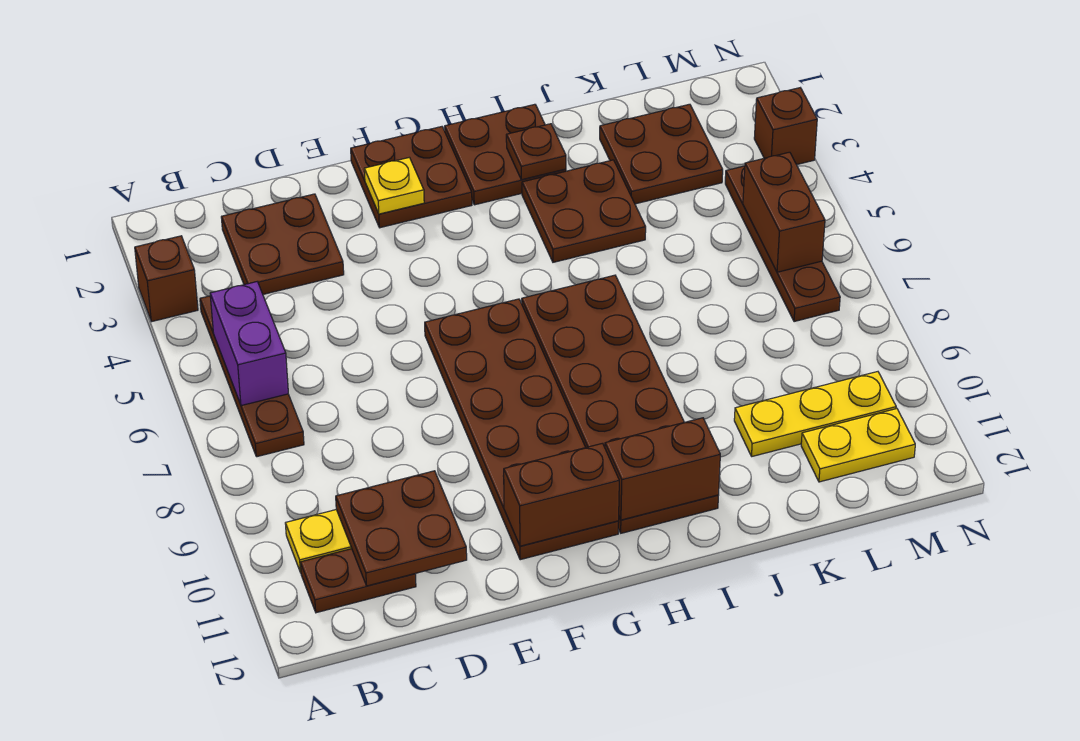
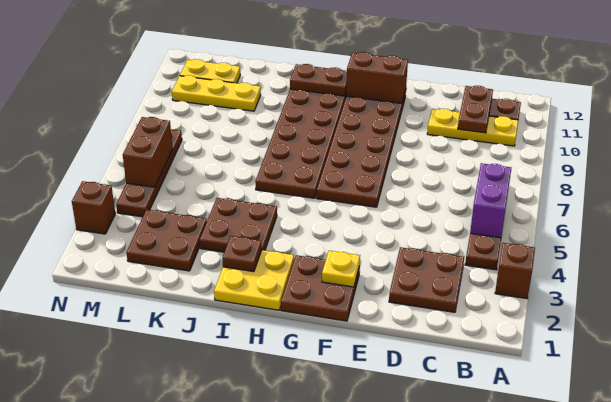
brown 2x2 plate [336,471,467,586] -> brown 1x2 plate [458,86,493,133]
brown 2x2 plate [445,104,566,205] -> yellow 2x2 plate [214,250,294,310]
brown 1x2 brick [605,418,720,520] -> brown 1x2 plate [290,64,347,96]

